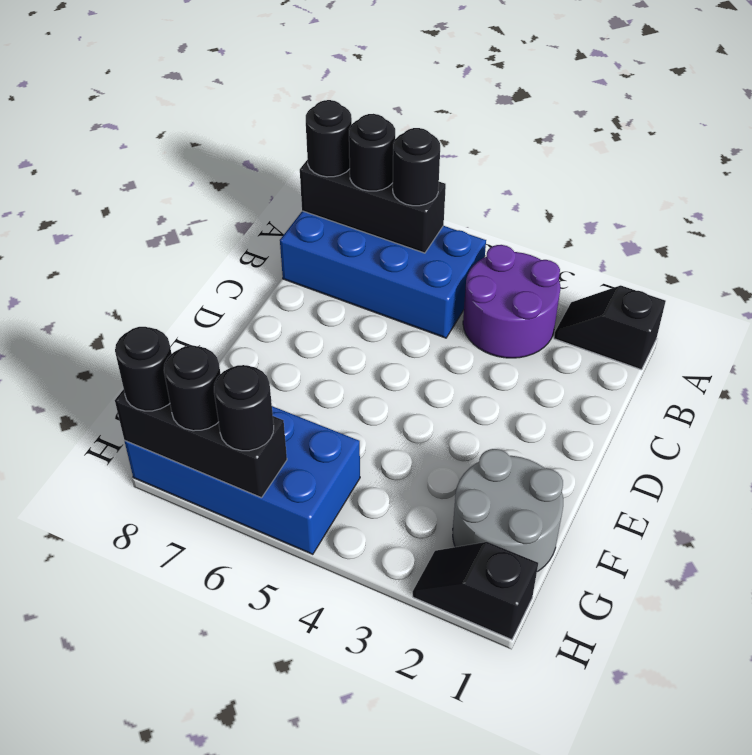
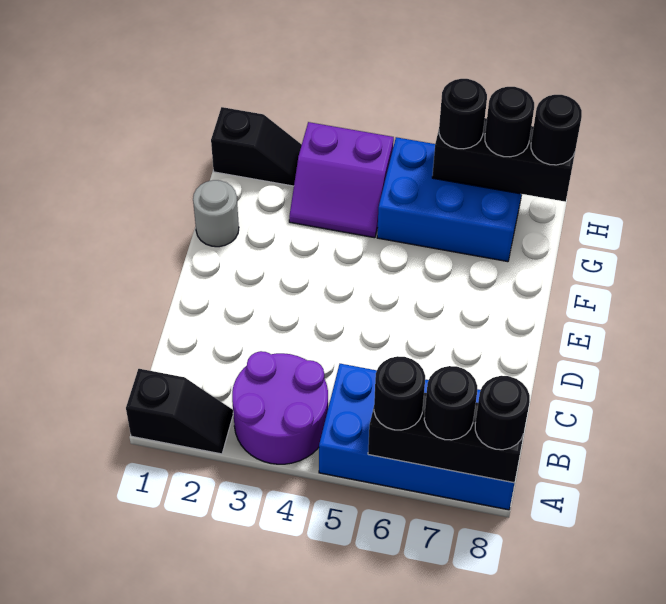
grey 2x2 round brick [453,449,563,572] -> grey 1x1 round brick [193,180,239,247]
none -> purple 2x2 slope [289,122,394,238]
blue 2x4 brick [125,406,360,554] -> blue 2x3 brick [377,137,522,262]

